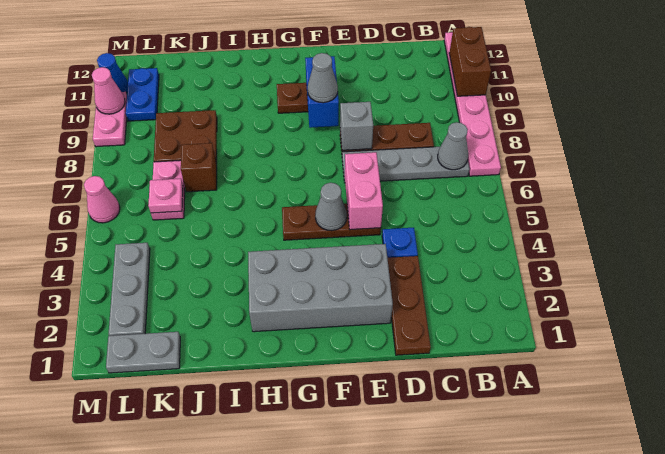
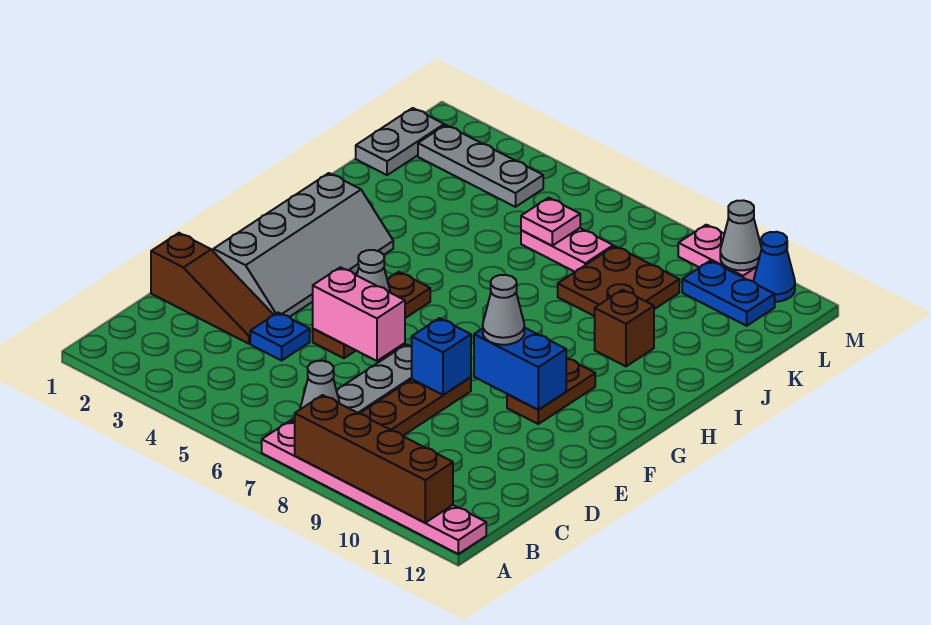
brown 1x2 brick [449,27,491,96] -> brown 1x4 brick [295,395,453,523]
brown 1x3 plate [387,256,431,355] -> brown 1x3 slope [151,233,274,344]
grey 2x4 brick [248,244,393,332] -> grey 2x4 slope [213,173,393,317]
grey 1x1 brick [340,102,373,150] -> blue 1x1 brick [412,318,471,395]
brown 1x1 brick [181,143,217,192] -> brown 1x1 brick moved to [595,290,654,366]
pink 1x1 cone [84,176,120,223] -> none
pink 1x1 cone [92,67,125,114] -> grey 1x1 cone [720,200,762,270]

